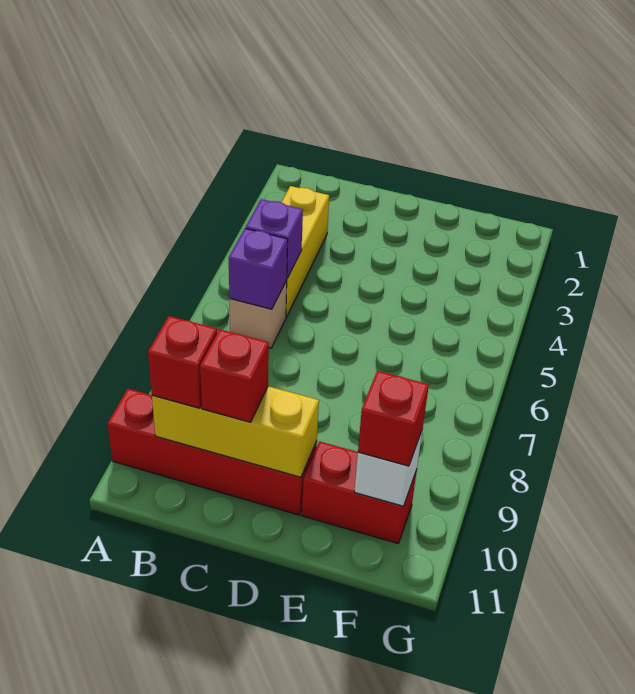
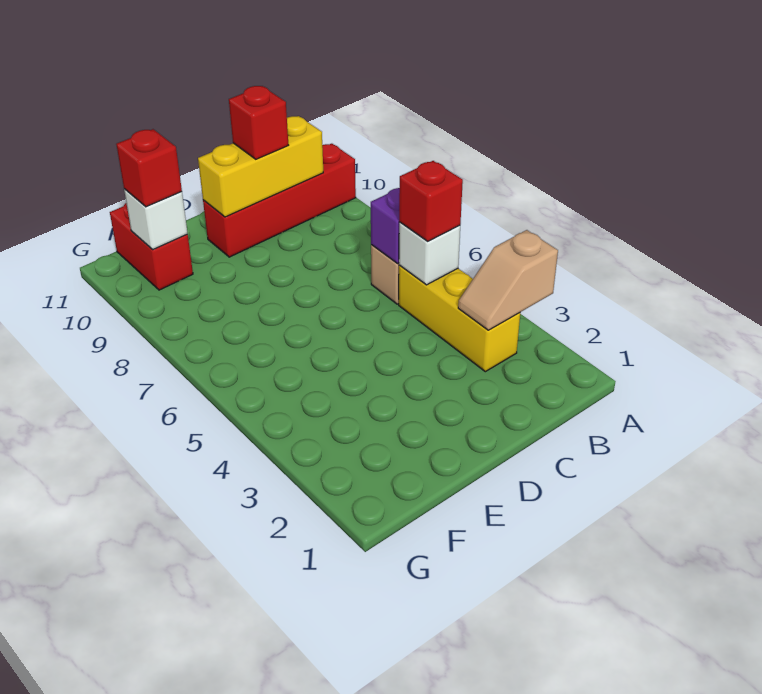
none -> tan 1x2 slope [458,230,558,330]
purple 1x1 brick [246,199,303,278] -> white 1x1 brick [399,222,460,285]
red 1x1 brick [148,316,217,408] -> red 1x1 brick moved to [399,161,463,241]
red 1x2 brick [302,442,417,543] -> red 1x2 brick turned to [110,203,193,290]

